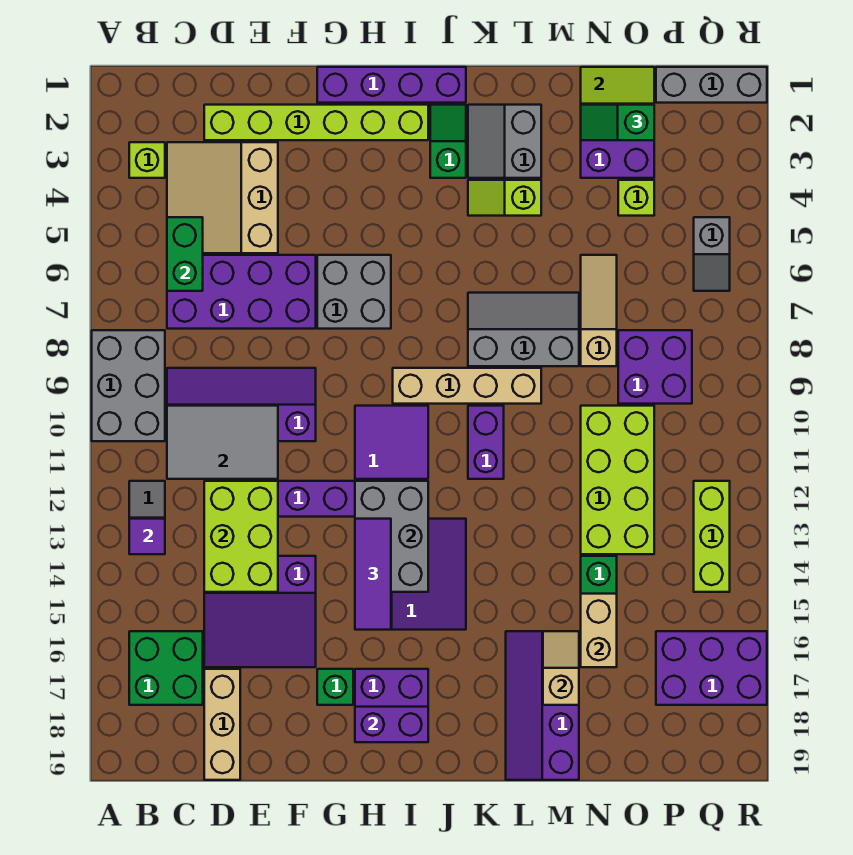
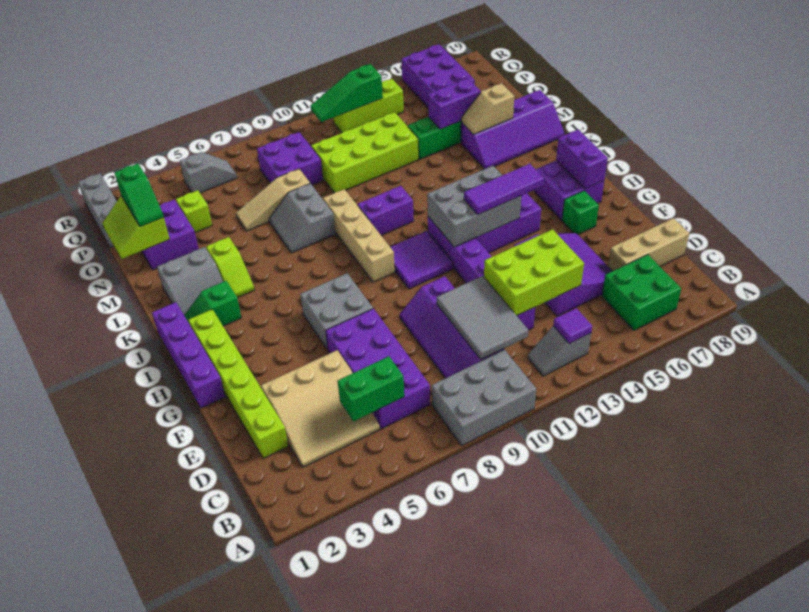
lime 1x1 brick [129,142,165,178] -> none
grey 2x3 slope [468,293,579,366] -> grey 2x2 slope [269,183,335,253]
tan 1x2 brick [581,594,617,667] -> purple 1x2 brick [428,78,481,129]
none -> green 1x3 slope [311,64,383,122]

